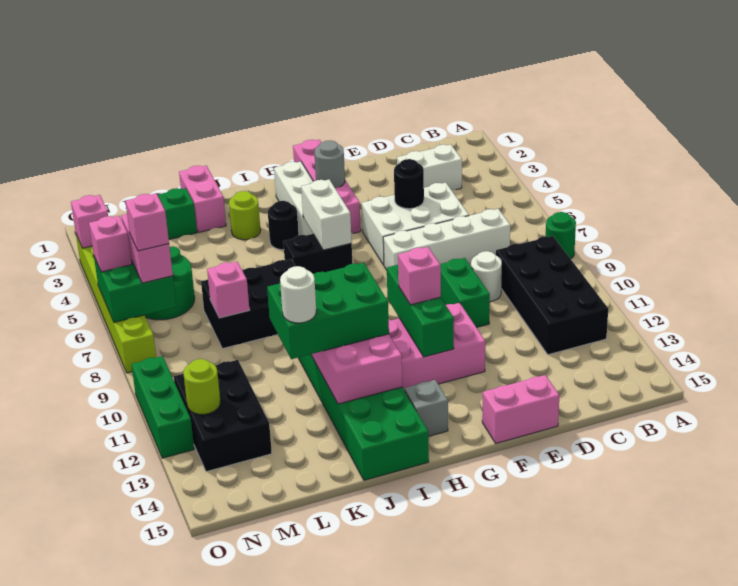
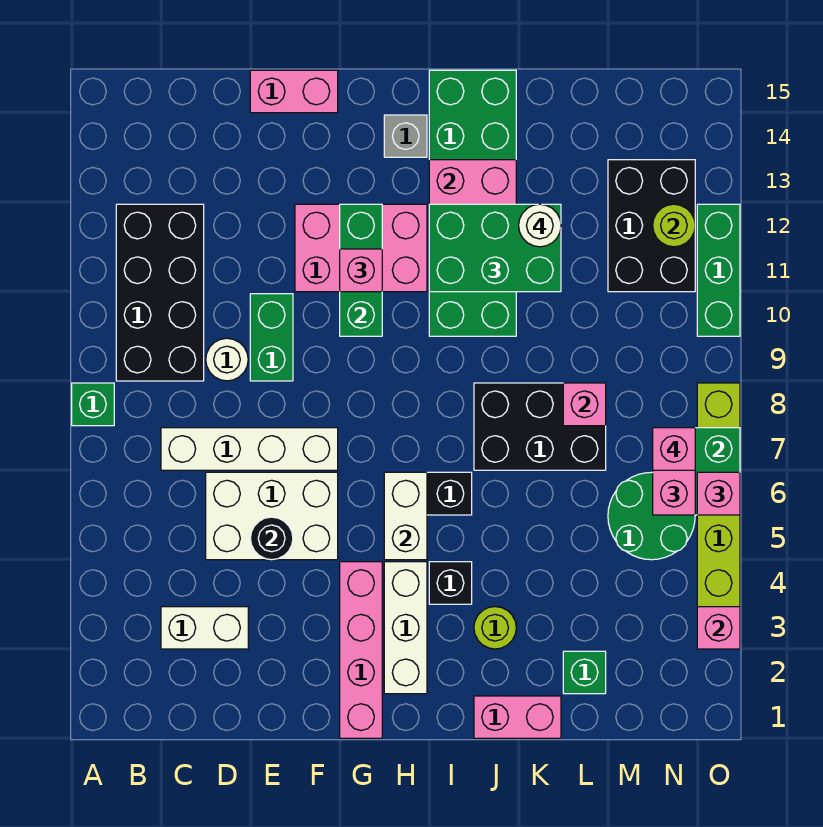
green 1x1 round brick [546,212,576,259] -> green 1x1 brick [72,383,114,426]
grey 1x1 round brick [314,140,345,188] -> none
black 1x1 round brick [268,201,299,250] -> black 1x1 brick [429,562,472,604]
pink 1x2 brick [179,166,226,232] -> pink 1x2 brick turned to [474,696,561,738]

